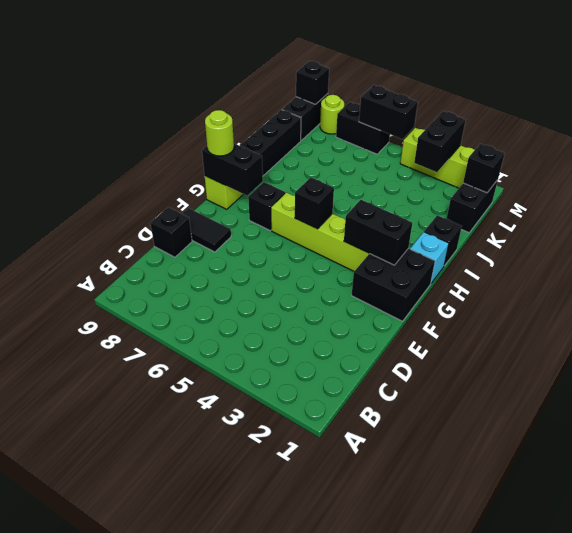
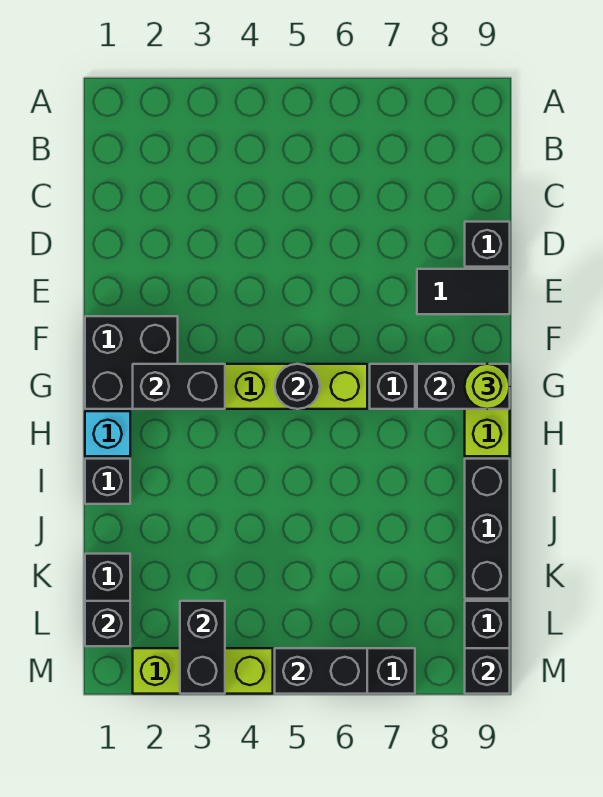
black 1x1 brick [295,177,334,229] -> black 1x1 round brick [275,364,320,409]
lime 1x1 round brick [320,95,344,134] -> none

